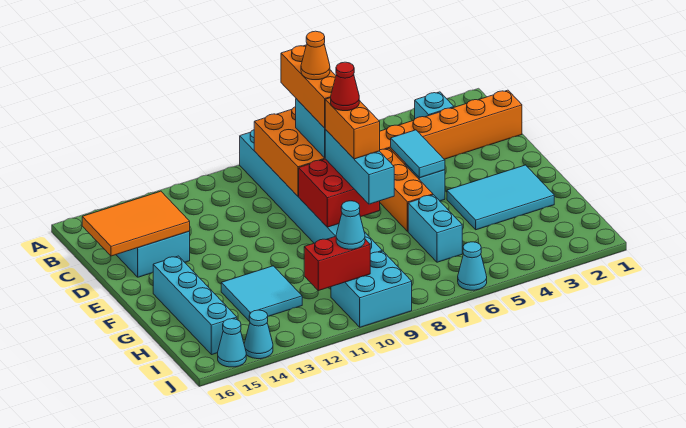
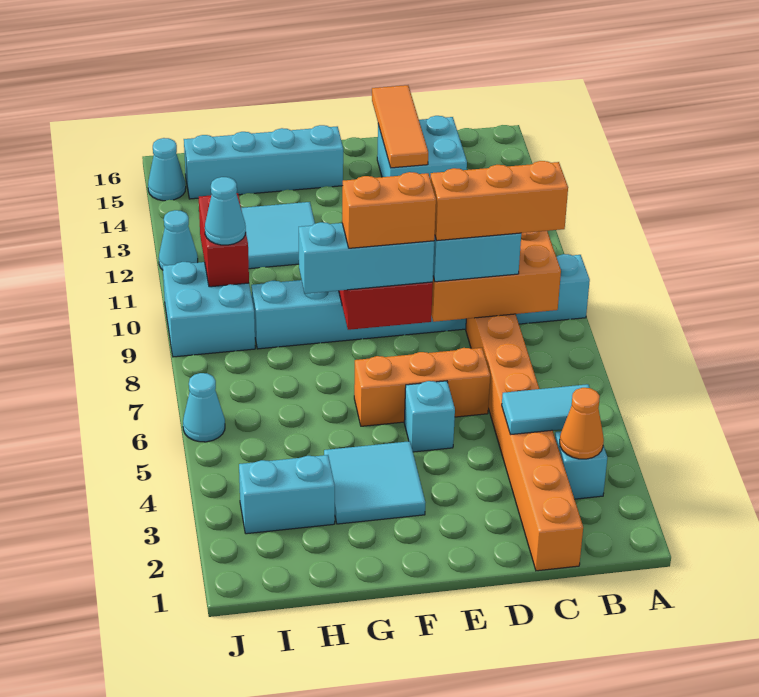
orange 1x1 cone [301,31,330,80] -> orange 1x1 cone moved to [560,388,604,459]
orange 2x3 tile [82,191,190,256] -> orange 1x3 tile [372,85,428,168]
cyan 1x2 tile [391,130,445,178] -> cyan 1x2 tile moved to [502,384,590,435]
red 1x1 cone [331,62,359,111] -> none
cyan 2x3 tile [447,165,554,230] -> cyan 2x2 tile [324,441,425,524]
cyan 1x2 brick [408,195,462,262] -> cyan 1x2 brick moved to [239,455,335,534]
cyan 1x1 cone [244,310,273,359] -> cyan 1x1 cone moved to [159,210,198,270]

